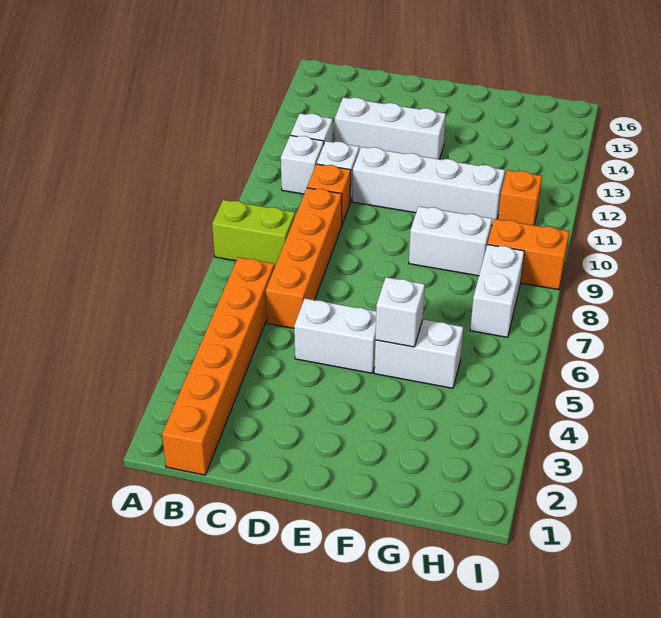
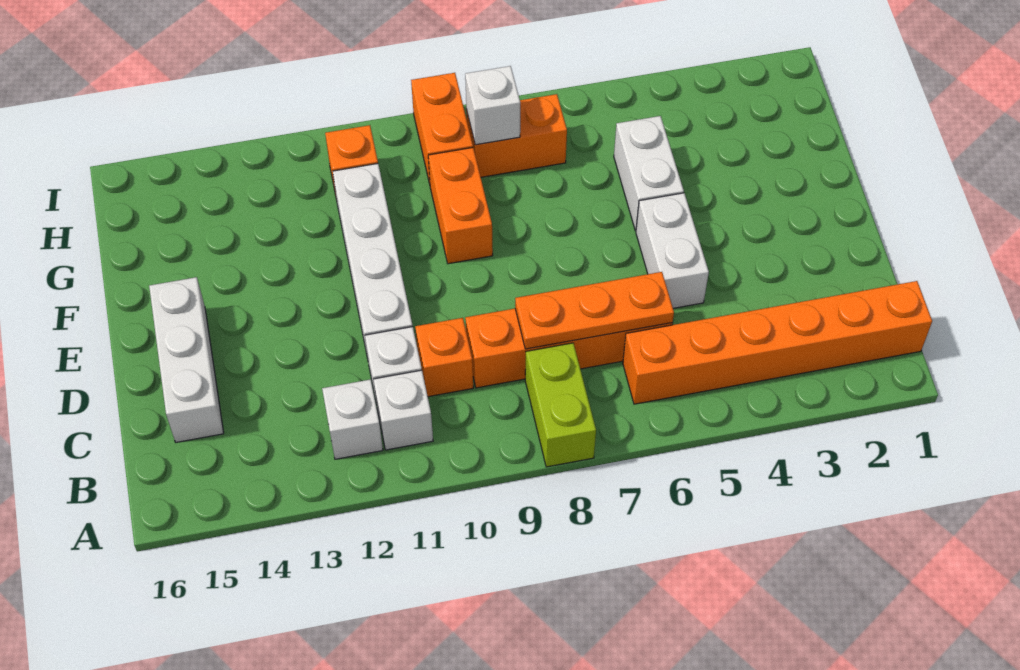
none -> orange 1x3 plate [515,272,674,349]
white 1x3 brick [335,97,446,159] -> white 1x3 brick moved to [149,277,224,442]
white 1x1 brick [375,277,425,347] -> white 1x1 brick moved to [465,66,520,145]
white 1x2 brick [409,206,492,276] -> orange 1x2 brick [428,148,493,264]
white 1x2 brick [470,245,524,337] -> orange 1x2 brick [466,94,567,177]

